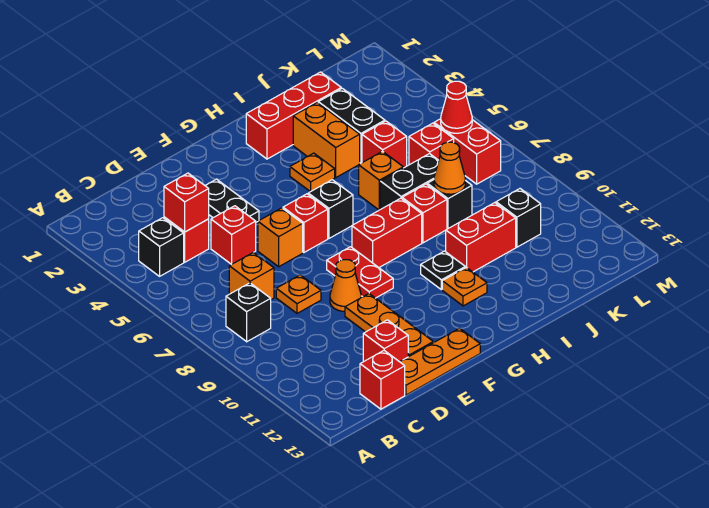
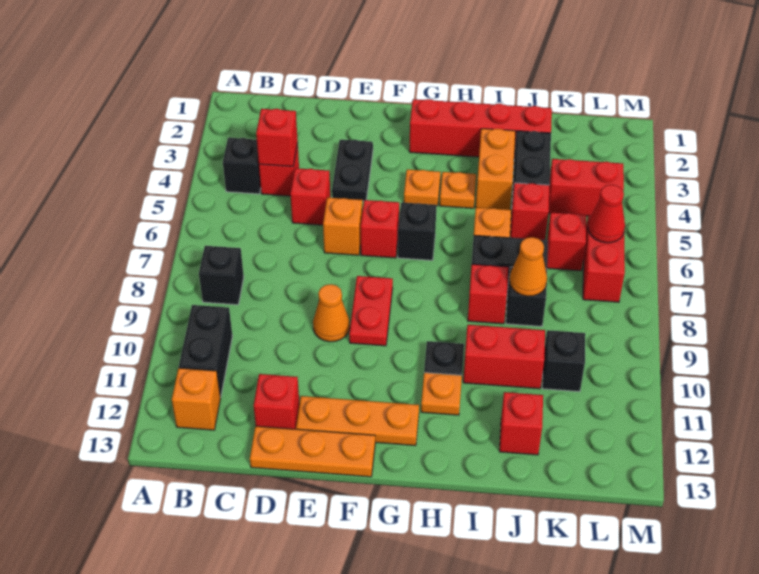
none -> black 1x2 brick [179,305,232,397]
orange 1x1 brick [229,252,274,299] -> orange 1x1 brick moved to [172,368,220,430]
red 1x1 brick [360,351,405,409] -> red 1x1 brick moved to [499,392,543,455]
orange 1x1 plate [276,275,321,313] -> orange 1x1 plate moved to [404,169,441,206]
orange 1x3 plate [345,294,434,357] -> orange 1x3 plate turned to [296,396,419,446]
red 1x2 brick [352,198,422,267] -> red 1x2 brick moved to [549,159,624,216]
red 1x3 brick [246,72,341,159] -> red 1x4 brick [409,99,552,157]

